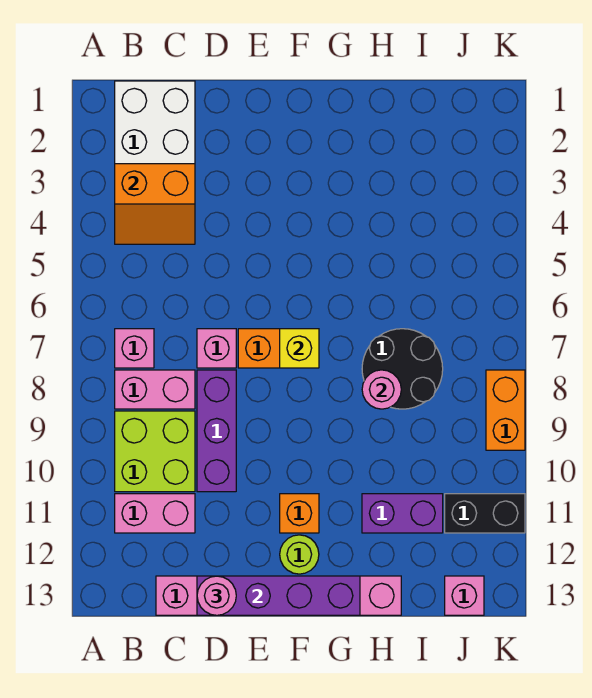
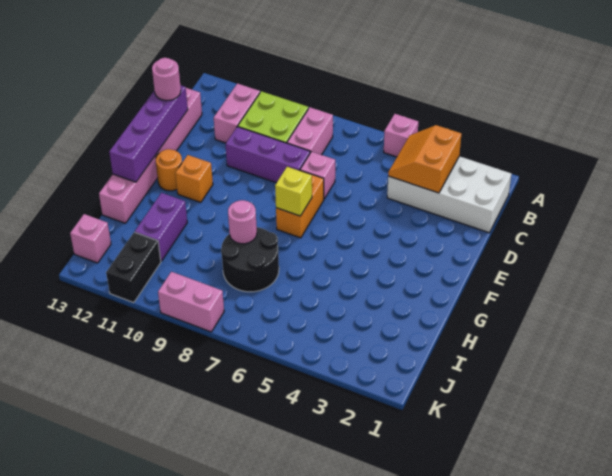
pink 1x1 brick [115,329,154,368] -> pink 1x1 brick moved to [384,114,418,157]
lime 1x1 round brick [280,535,319,574] -> orange 1x1 round brick [156,149,182,191]
orange 1x2 brick [486,370,525,450] -> pink 1x2 brick [158,272,224,332]

